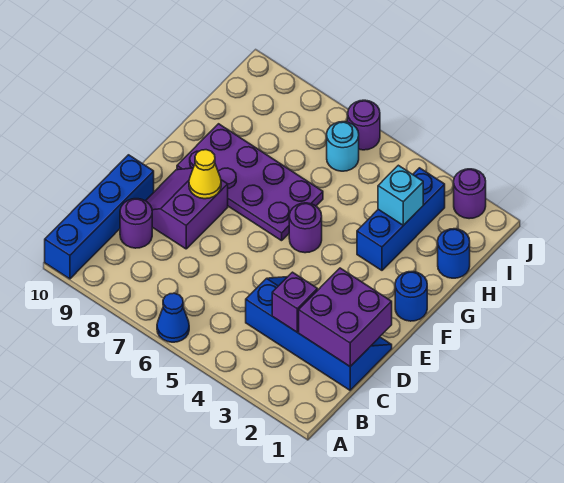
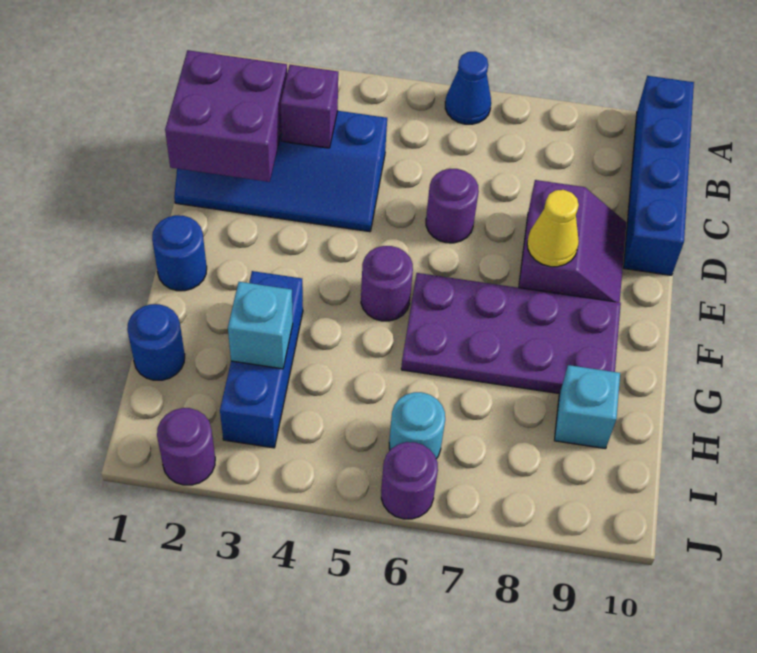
purple 1x1 round brick [120,199,152,248] -> purple 1x1 round brick moved to [426,169,479,243]
none -> cyan 1x1 brick [554,365,620,449]

